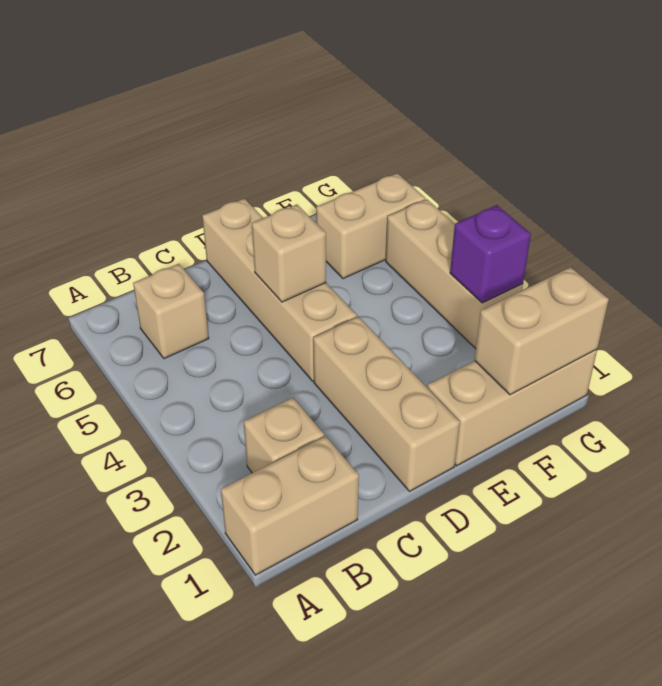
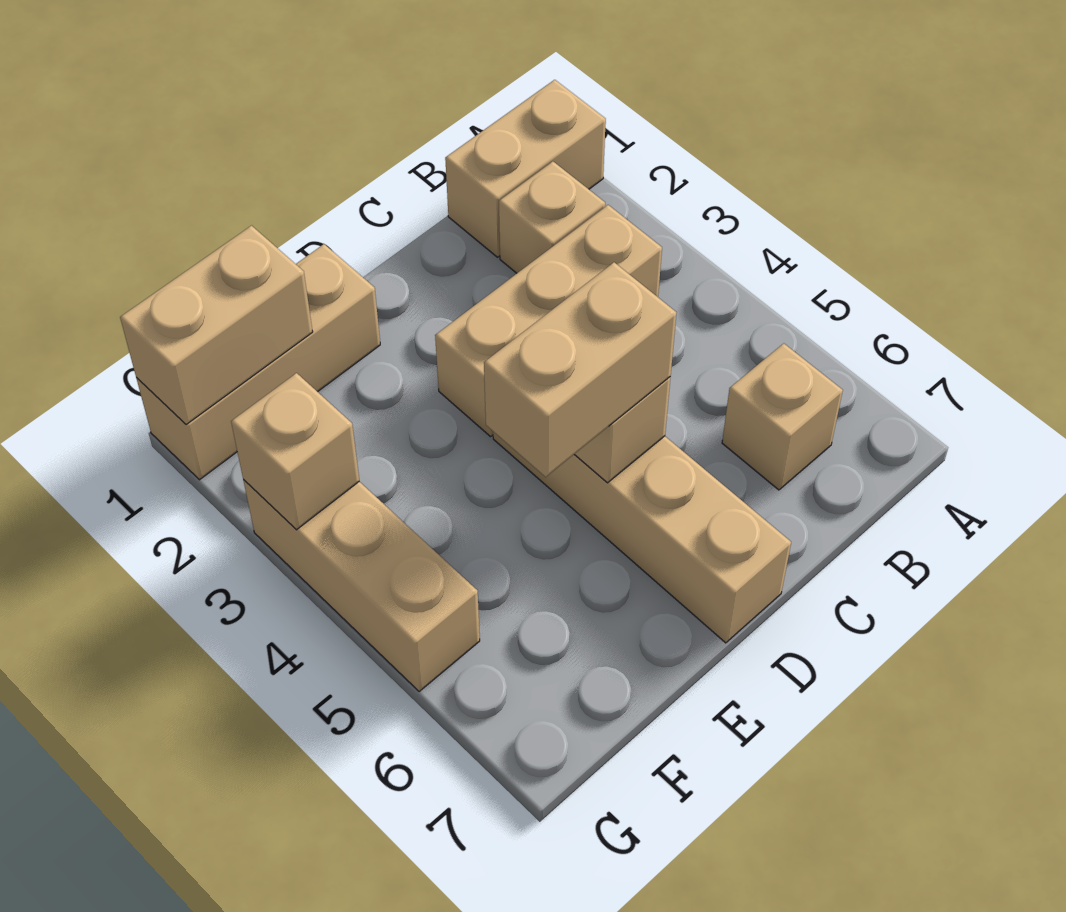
tan 1x3 brick [313,317,460,491] -> tan 1x3 brick turned to [435,205,662,437]
tan 1x2 brick [316,173,425,279] -> tan 1x2 brick moved to [484,262,676,477]
purple 1x1 brick [450,205,531,303] -> tan 1x1 brick [231,373,359,530]

